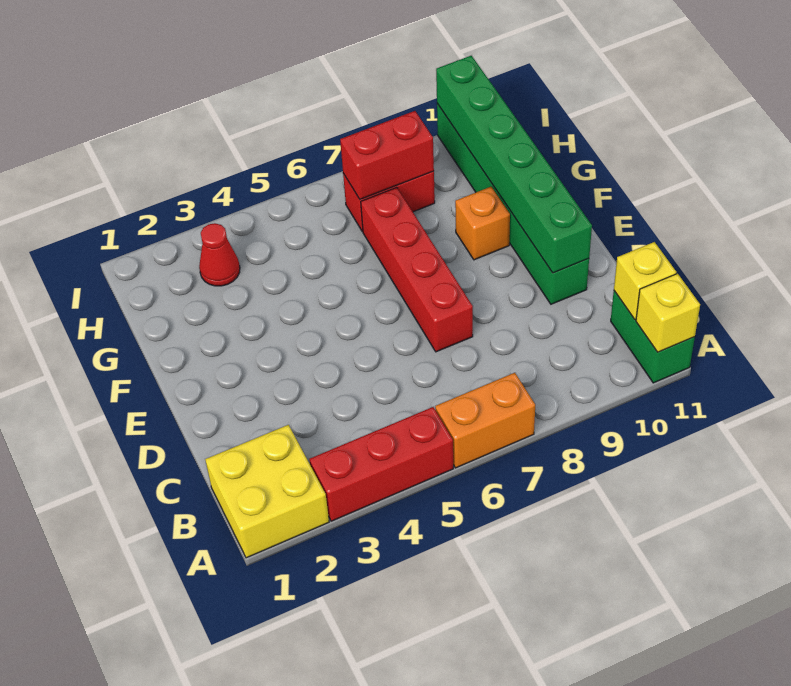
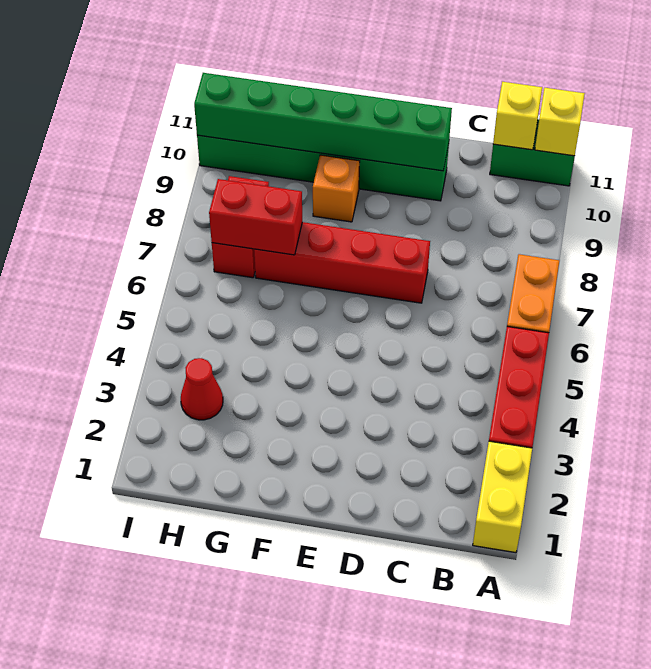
yellow 2x2 brick [205,425,329,558] -> yellow 1x2 brick [473,441,532,553]
red 1x2 brick [340,111,434,200] -> red 1x2 brick turned to [209,179,302,255]

